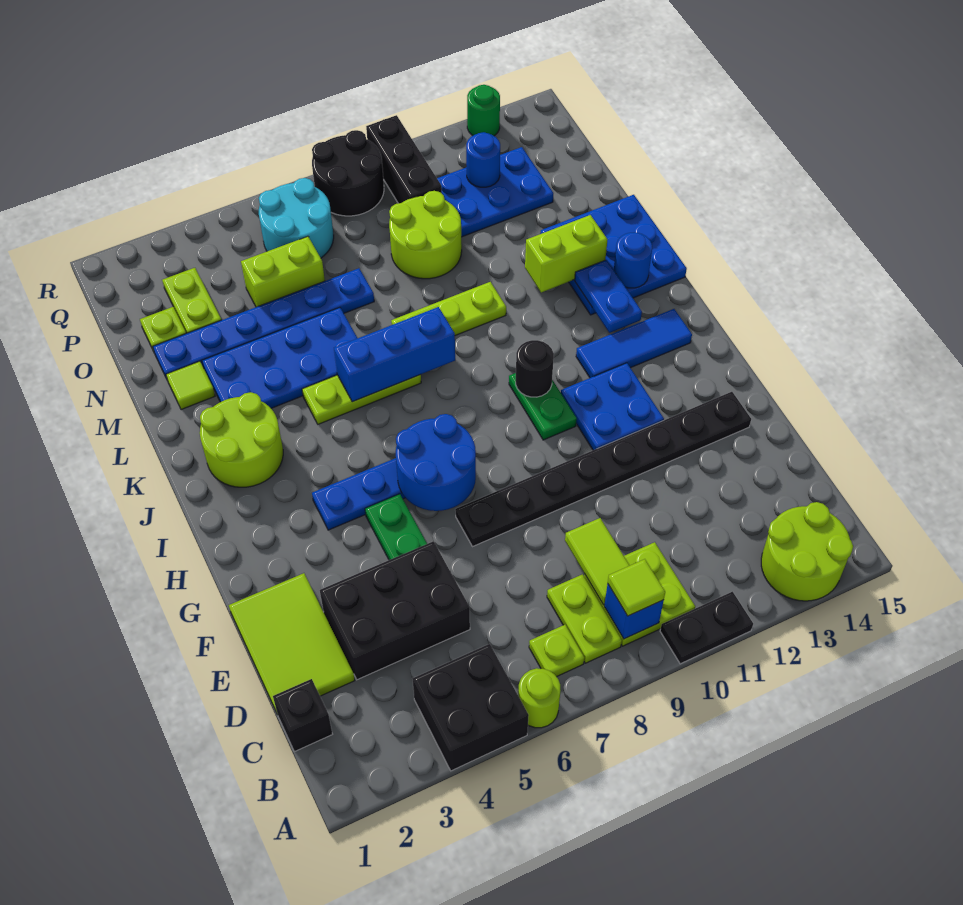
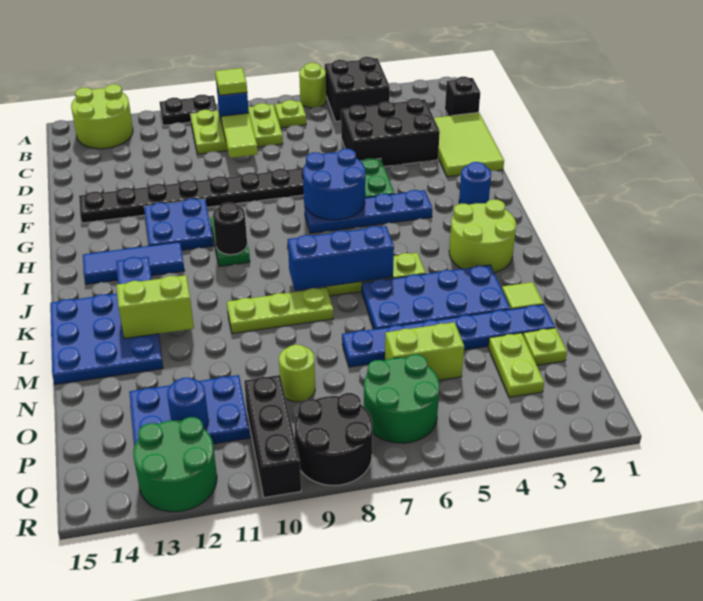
blue 1x1 round brick [614,232,652,288] -> blue 1x1 round brick moved to [459,162,491,205]
lime 2x2 round brick [389,191,462,279] -> lime 1x1 round brick [279,345,315,402]
cyan 2x2 round brick [259,178,334,258] -> green 2x2 round brick [364,354,439,443]
green 1x1 round brick [467,85,500,136] -> green 2x2 round brick [133,417,217,512]

